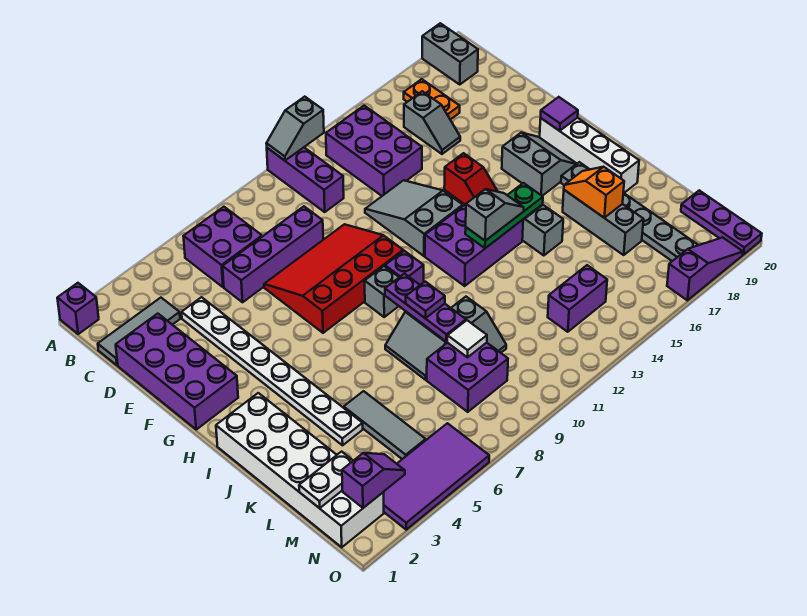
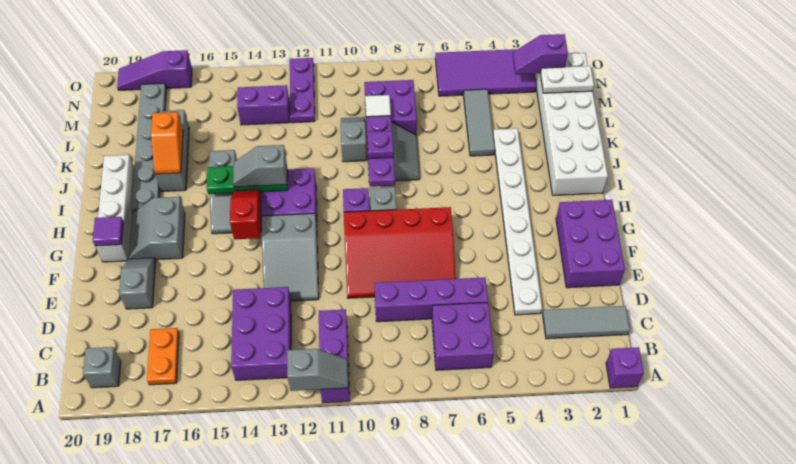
grey 1x2 brick [422,23,478,84] -> grey 1x1 brick [83,347,121,388]
grey 1x2 slope [404,91,460,154] -> grey 1x2 slope moved to [119,258,156,309]
purple 2x4 brick [116,314,238,429] -> purple 2x3 brick [556,200,625,288]
purple 1x3 plate [681,190,762,255] -> purple 1x3 plate moved to [290,58,315,123]

